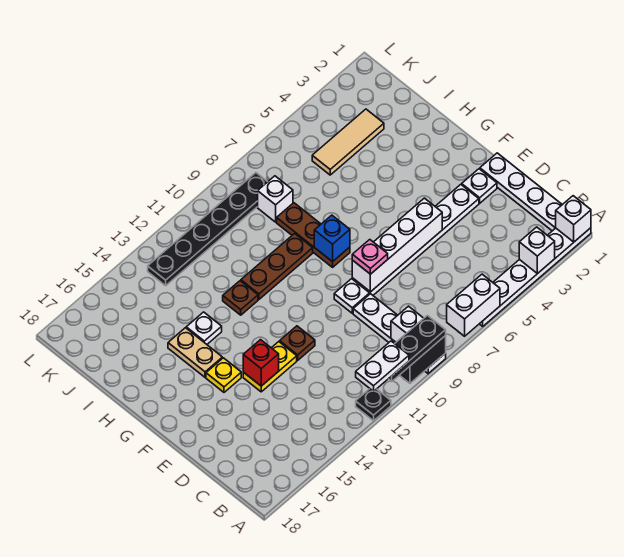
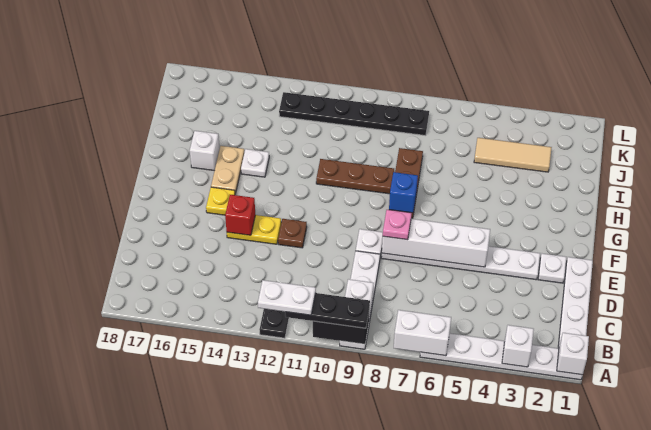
brown 1x1 plate [223,281,258,315] -> none
white 1x1 brick [258,176,293,222] -> white 1x1 brick moved to [190,131,220,171]

